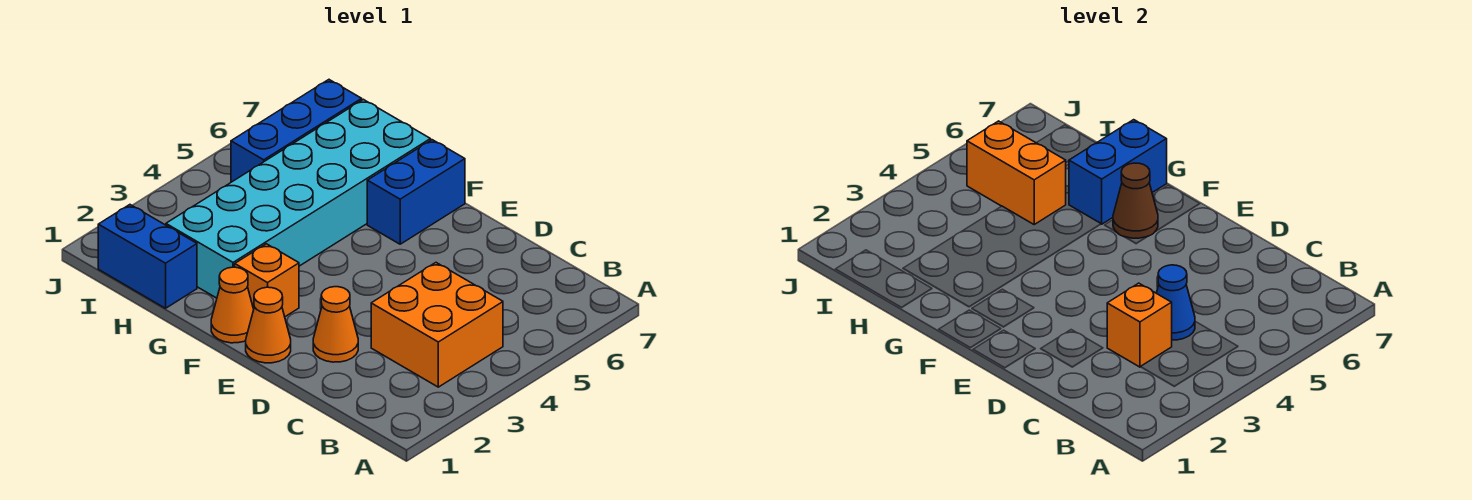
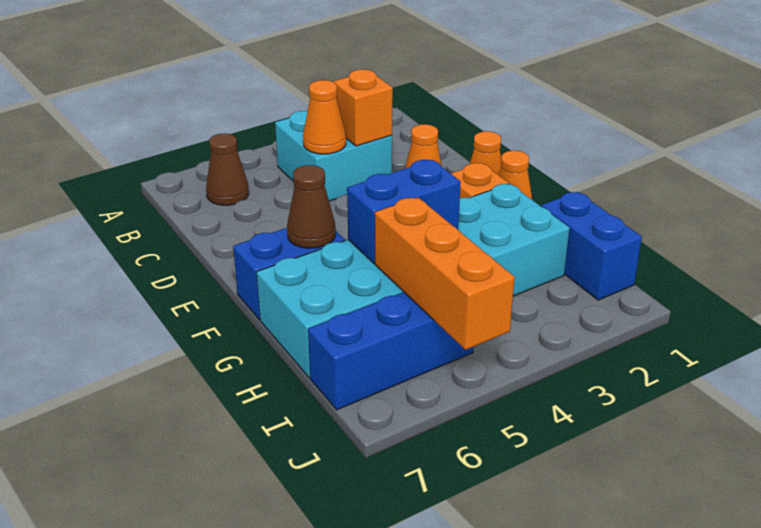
orange 2x2 brick [371,263,503,387] -> cyan 2x2 brick [275,111,392,201]
none -> brown 1x1 cone [206,133,249,205]
blue 1x1 cone [1157,265,1195,340] -> orange 1x1 cone [303,80,346,154]
blue 1x2 brick [1069,120,1167,224] -> blue 1x2 brick moved to [347,160,461,263]
orange 1x2 brick [967,121,1066,224] -> orange 1x3 brick [375,198,515,350]

